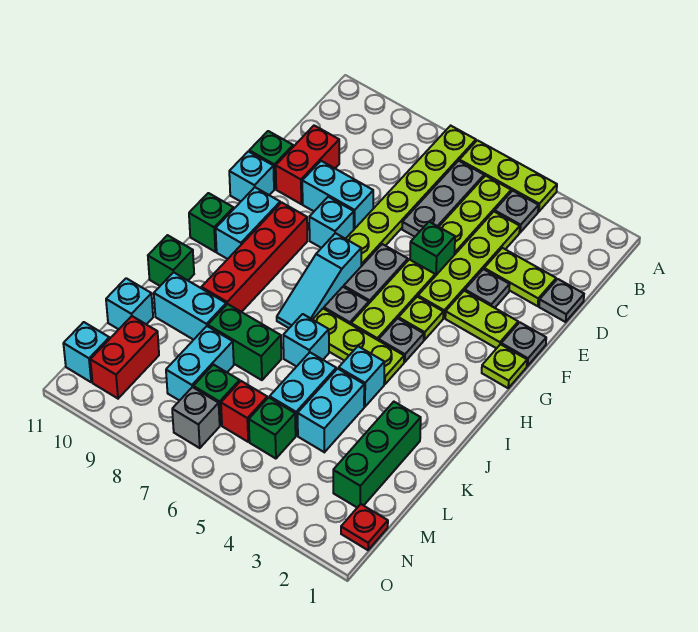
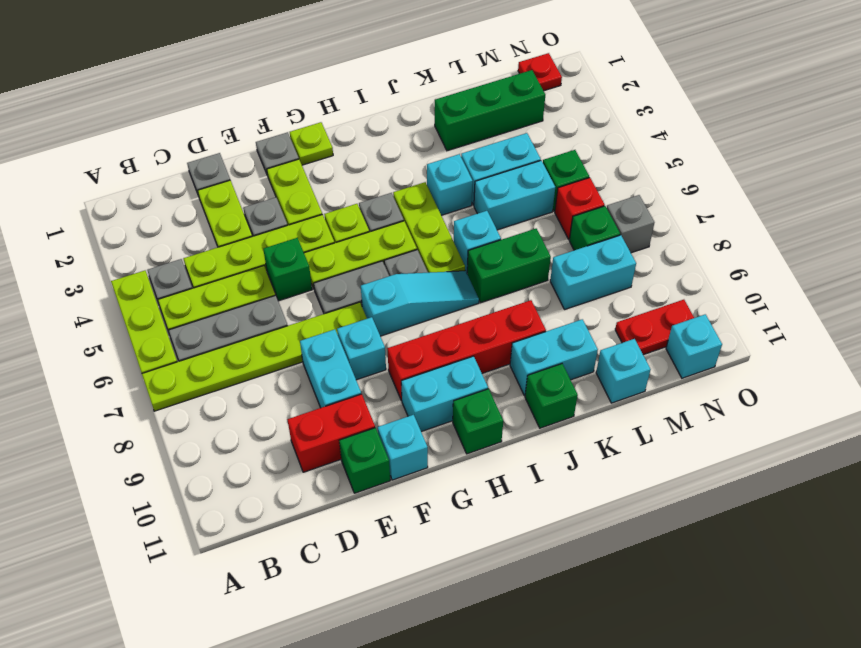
green 1x2 brick [208,304,281,380] -> green 1x2 brick turned to [467,229,551,303]
cyan 1x2 brick [154,272,226,340] -> cyan 1x2 brick turned to [510,319,598,396]
red 1x2 brick [90,316,159,398] -> red 1x2 plate [615,300,694,355]

